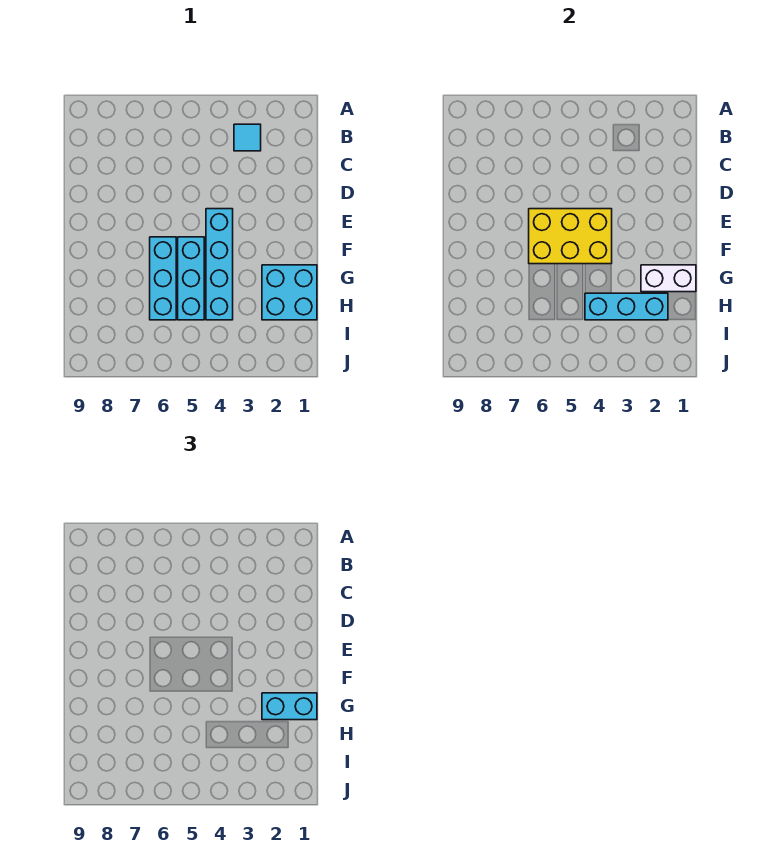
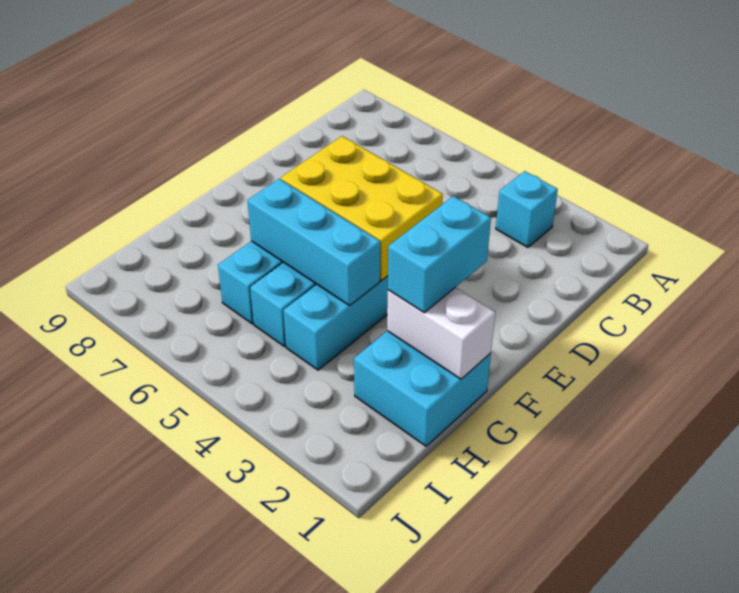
cyan 1x1 tile [234,124,261,151] -> cyan 1x1 brick [496,171,558,247]
cyan 1x2 brick [262,693,317,720] -> cyan 1x2 brick turned to [388,196,491,313]
cyan 1x3 brick [585,293,668,320] -> cyan 1x3 brick moved to [247,179,380,306]

